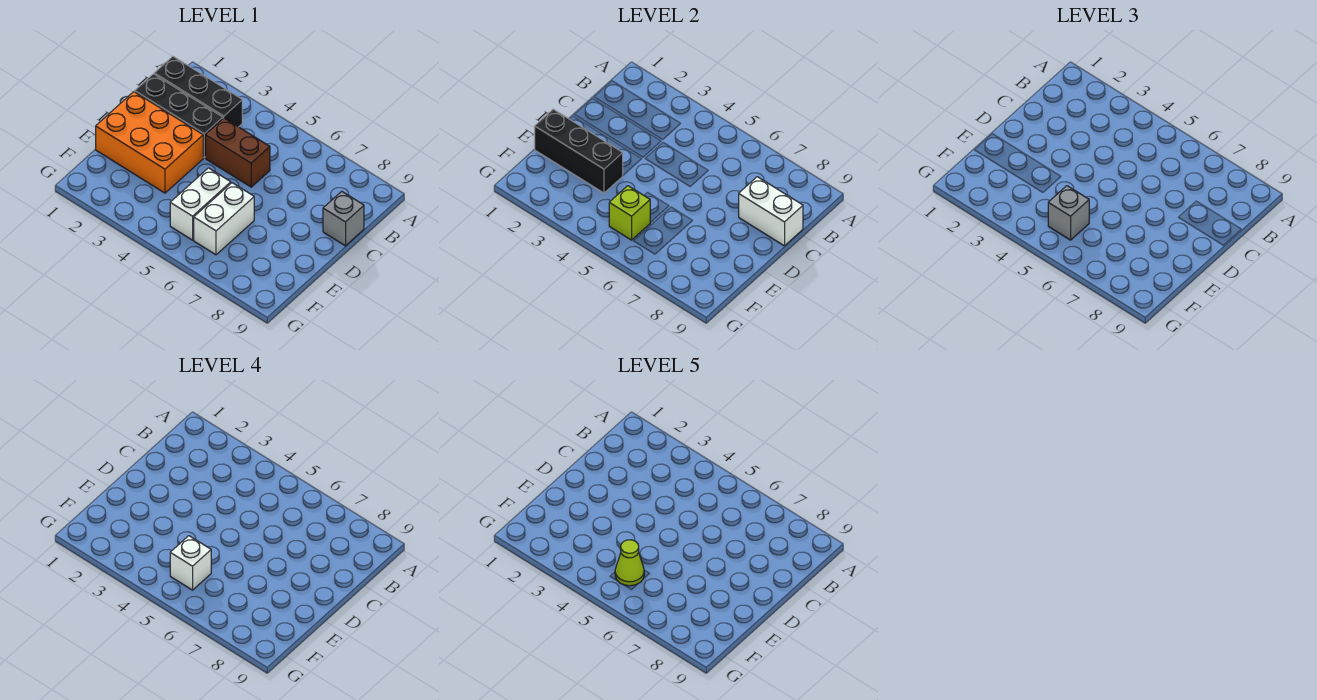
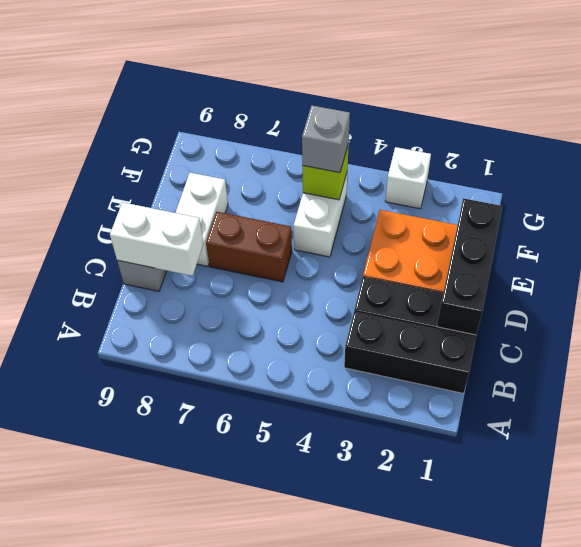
brown 1x2 brick [205,118,270,187] -> brown 1x2 brick moved to [206,212,292,282]
black 1x3 brick [535,109,623,193] -> black 1x3 brick turned to [437,198,502,335]
white 1x2 brick [194,183,254,255] -> white 1x2 brick moved to [175,173,228,266]
white 1x1 brick [170,536,211,590] -> white 1x1 brick moved to [385,147,431,209]
lime 1x1 cone [615,540,644,586] -> none

